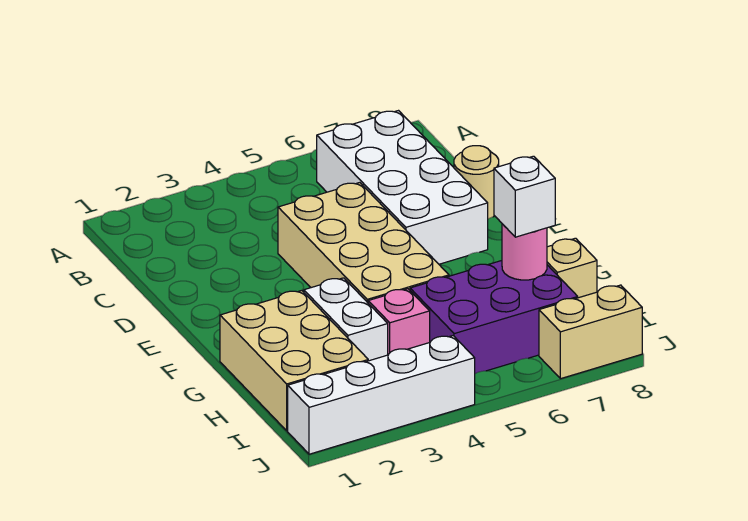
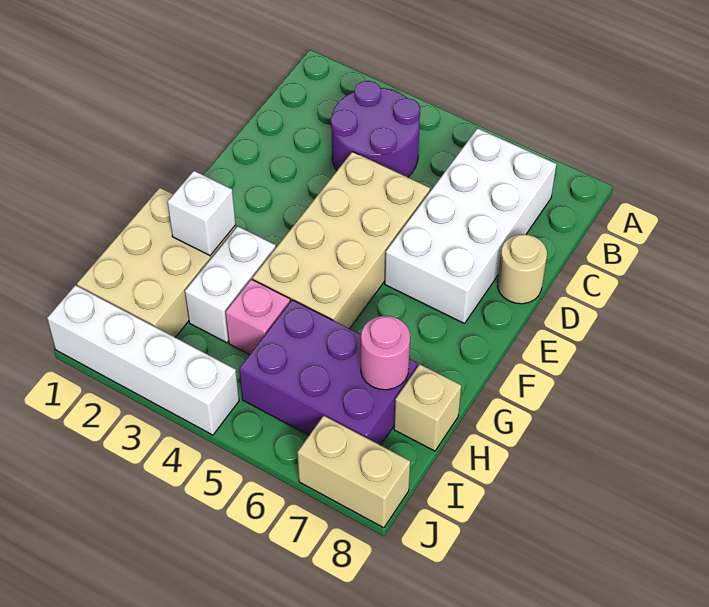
none -> purple 2x2 round brick [331,81,420,177]
white 1x1 brick [494,156,555,237] -> white 1x1 brick moved to [167,171,236,256]

